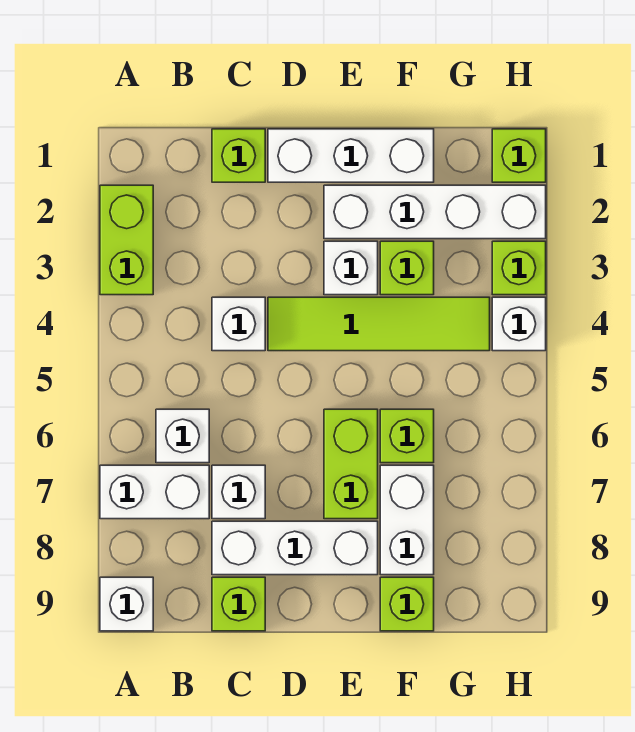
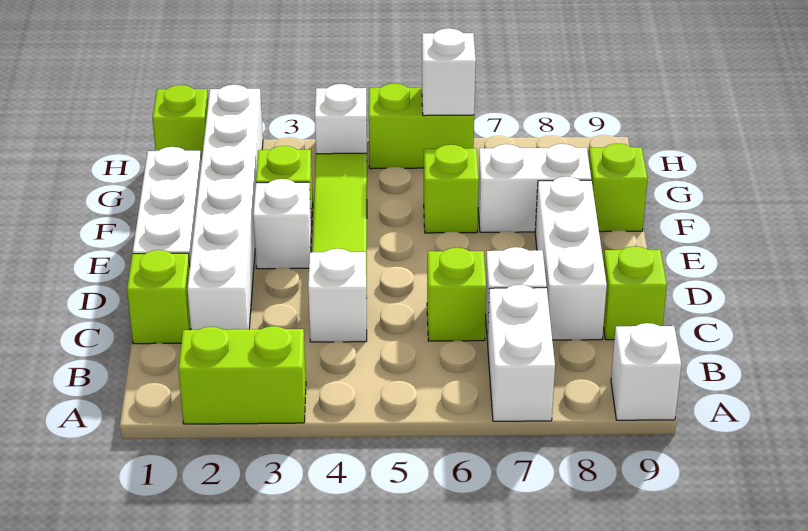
white 1x1 brick [156,409,209,463] -> white 1x1 brick moved to [422,28,476,116]
white 1x4 brick [324,185,546,239] -> white 1x6 brick [187,85,263,330]
lime 1x2 brick [324,409,378,519] -> lime 1x2 brick moved to [369,83,474,169]
lime 1x1 brick [492,241,546,295] -> lime 1x1 brick moved to [427,248,486,341]

